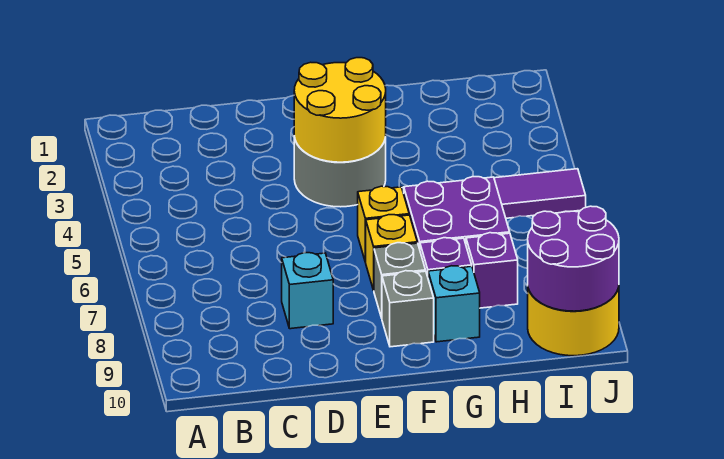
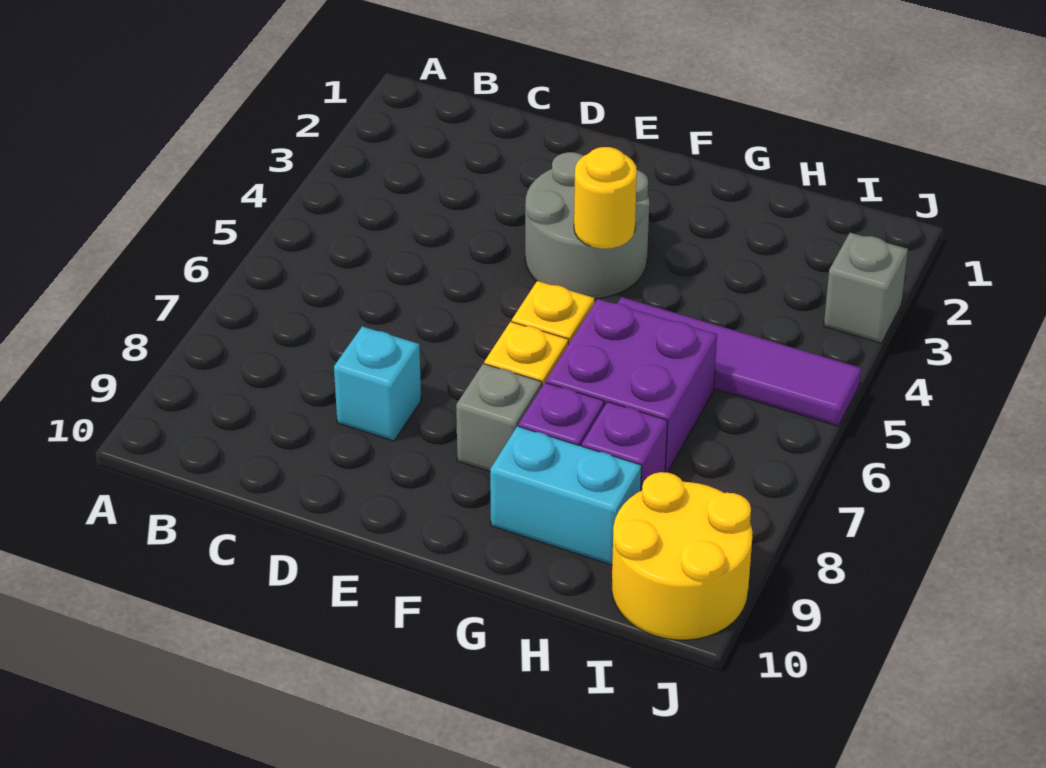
yellow 2x2 round brick [294,58,386,162] -> yellow 1x1 round brick [574,147,637,249]
grey 1x1 brick [382,271,434,347] -> grey 1x1 brick moved to [824,233,908,343]
cyan 1x1 brick [428,266,480,342] -> cyan 1x2 brick [490,426,642,565]
purple 2x2 round brick [528,206,619,311] -> none

